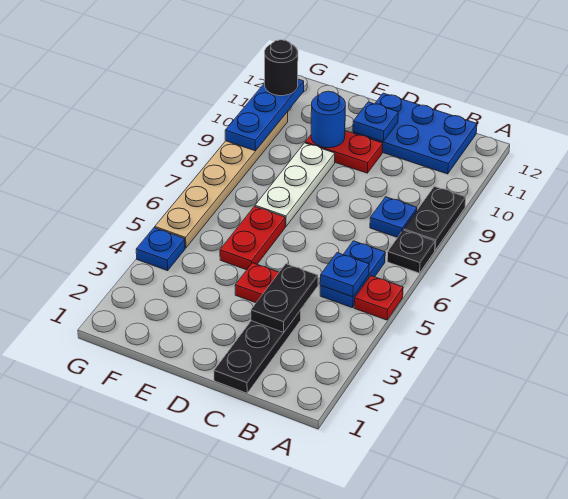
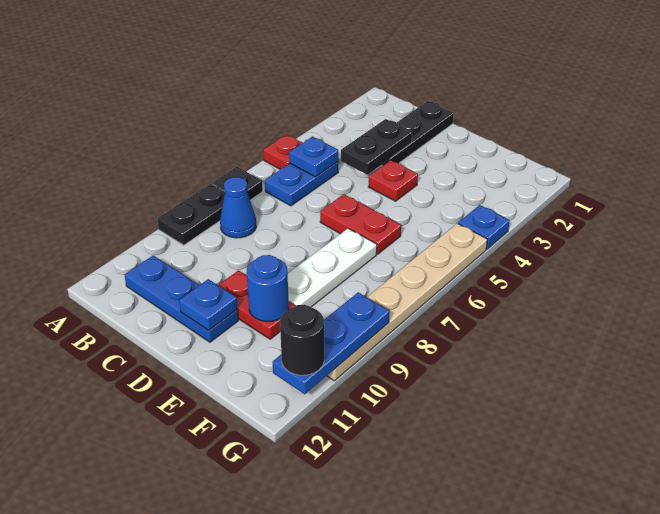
blue 1x1 plate [370,197,417,238] -> blue 1x1 cone [220,177,256,238]
blue 2x3 plate [353,93,477,174] -> blue 1x3 plate [125,255,238,342]
red 1x2 plate [220,206,285,270] -> red 1x2 plate turned to [320,194,401,254]

